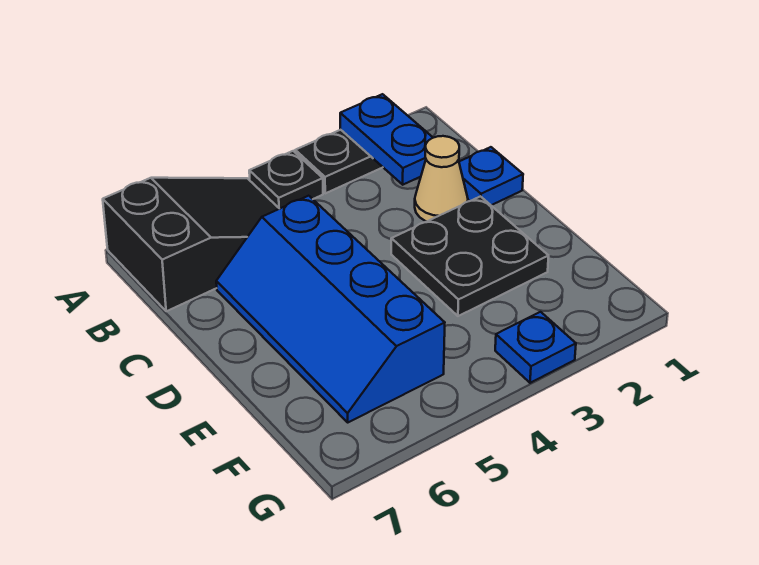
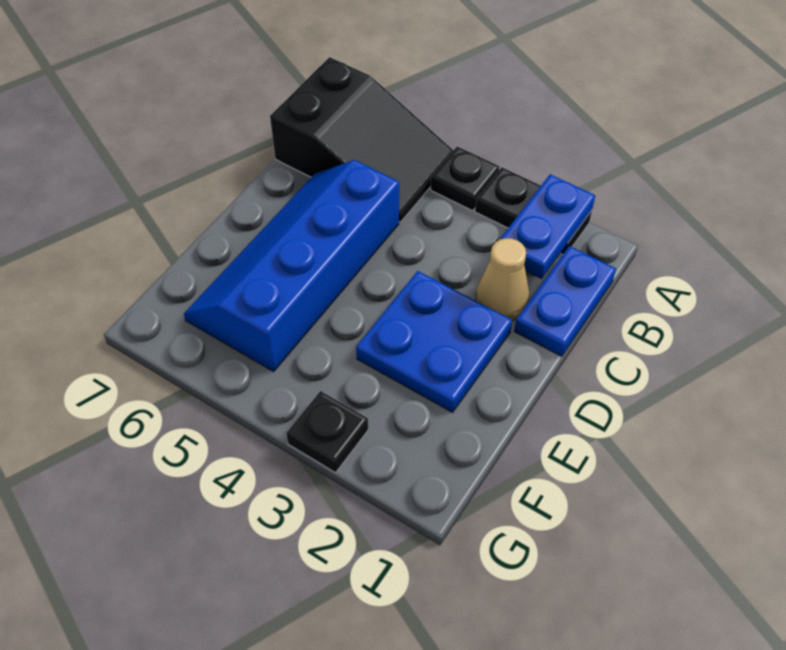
blue 1x1 plate [459,147,523,205] -> blue 1x2 plate [514,246,616,356]
black 2x2 plate [391,196,549,316] -> blue 2x2 plate [356,271,512,412]
blue 1x1 plate [495,312,576,383] -> black 1x1 plate [286,391,368,473]

